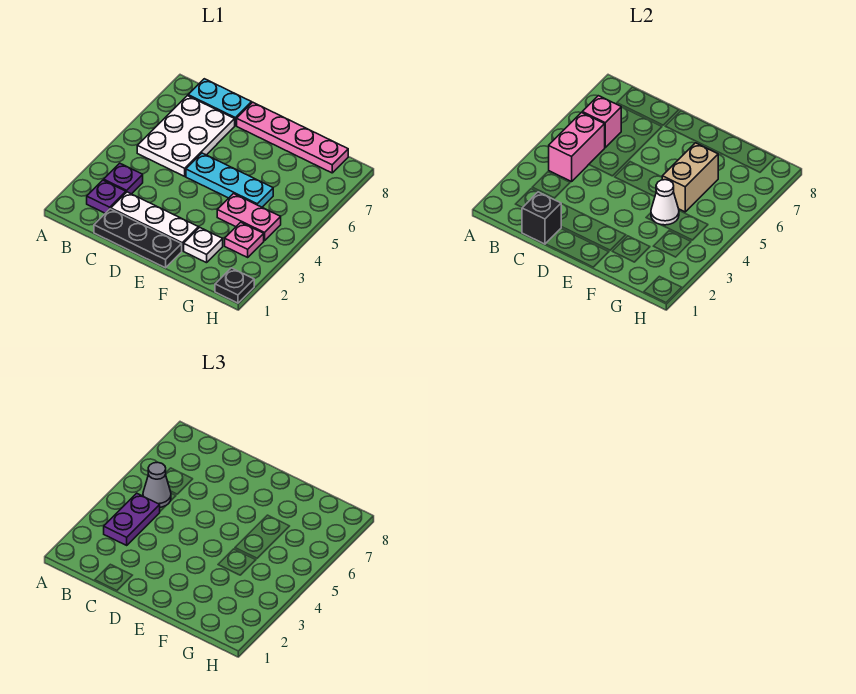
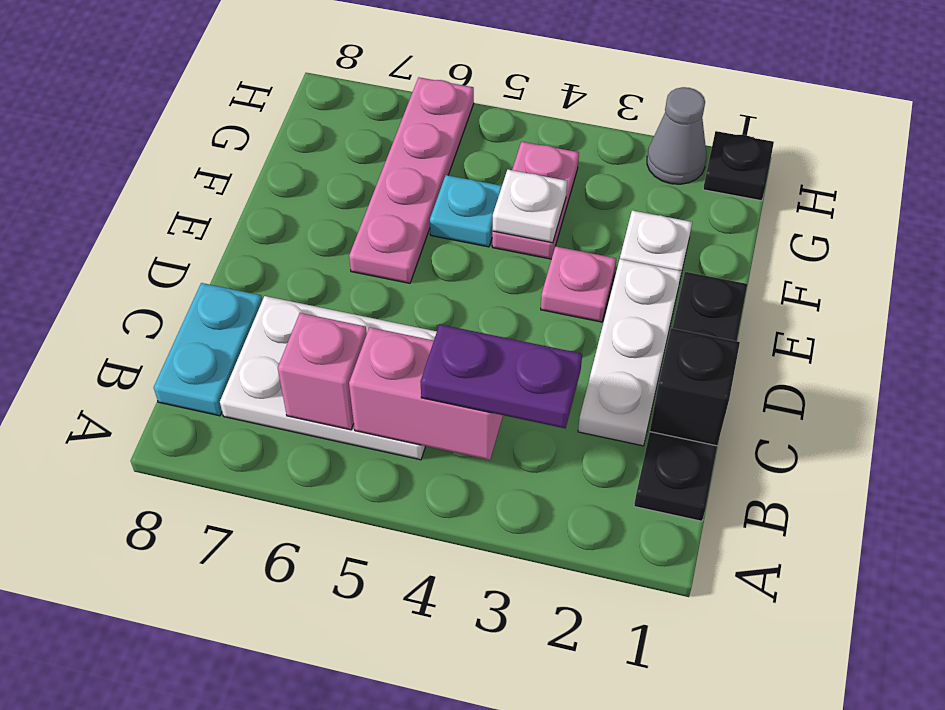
purple 1x1 plate [87,180,126,213] -> none
purple 1x1 plate [104,163,143,194] -> none
grey 1x1 cone [143,462,171,507] -> grey 1x1 cone moved to [647,87,706,184]
black 1x3 plate [94,209,182,268] -> black 1x4 plate [634,272,747,521]
cyan 1x3 plate [186,153,273,207] -> cyan 1x1 plate [430,175,502,247]
pink 1x4 plate [237,102,348,173] -> pink 1x4 plate moved to [349,77,474,283]
white 1x1 cone [651,180,679,225] -> white 1x1 plate [492,170,567,243]
tan 1x2 brick [662,143,718,212] -> none
pink 1x1 plate [225,222,264,257] -> pink 1x1 plate moved to [541,246,616,322]

